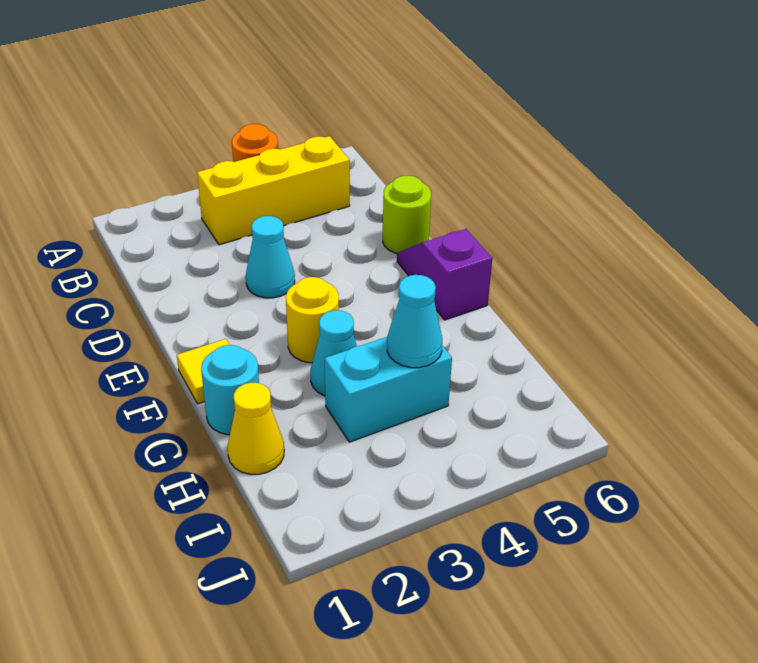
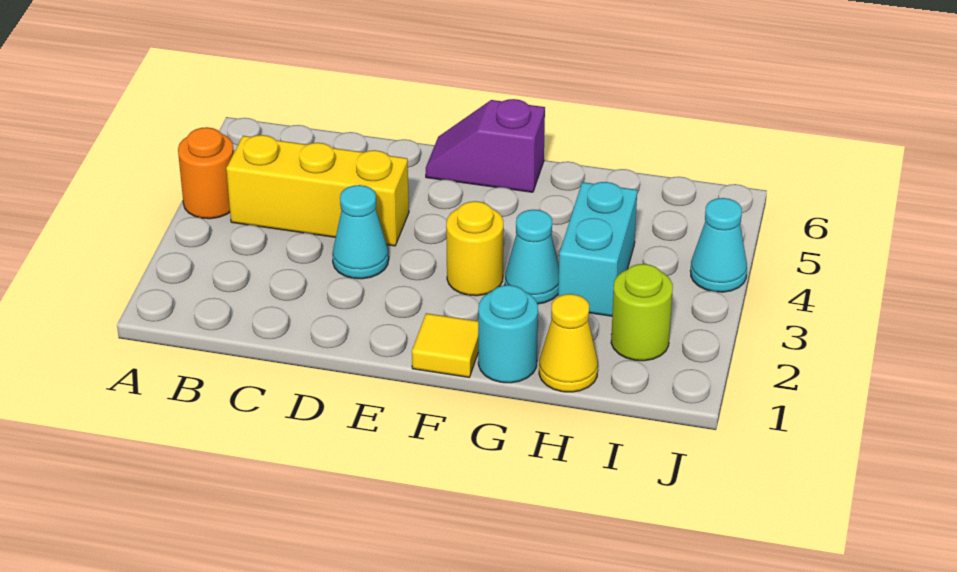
yellow 1x3 brick [197,136,350,245] -> yellow 1x3 brick turned to [226,135,409,246]
lime 1x1 round brick [383,176,431,253] -> lime 1x1 round brick moved to [611,264,673,361]
cyan 1x1 cone [387,275,442,368] -> cyan 1x1 cone moved to [690,198,747,292]

